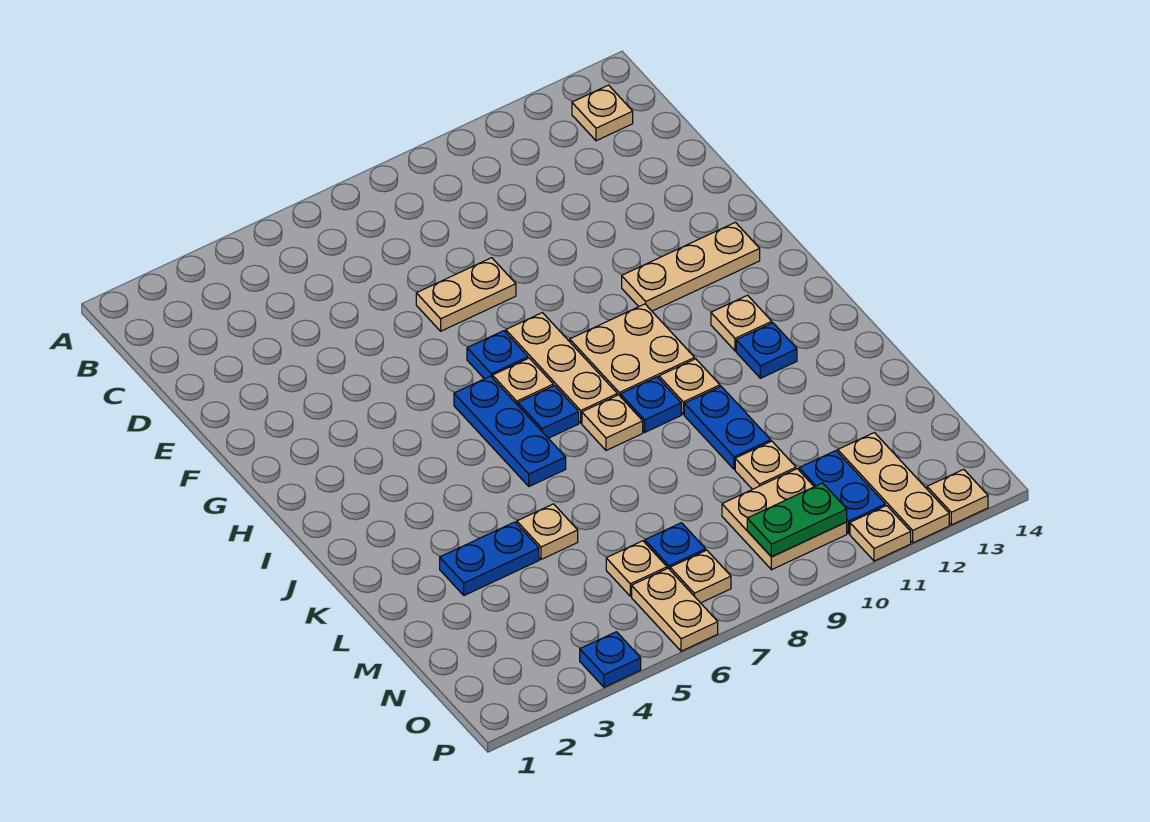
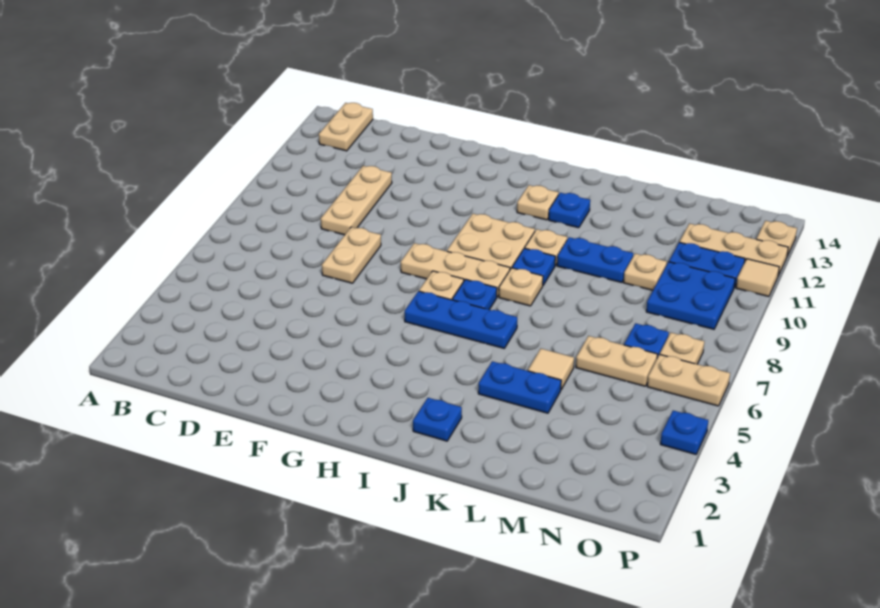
tan 1x1 plate [572,85,633,141] -> tan 1x2 plate [319,103,373,151]
blue 1x1 plate [467,331,528,379] -> blue 1x1 plate moved to [413,398,462,441]
tan 1x3 plate [622,222,760,311] -> tan 1x3 plate moved to [321,166,392,235]
blue 1x2 plate [440,522,539,595] -> blue 1x2 plate turned to [478,361,561,413]
tan 1x1 plate [517,504,578,559] -> tan 1x1 tile [528,349,574,389]
tan 1x1 plate [606,541,667,596] -> tan 1x2 plate [576,336,657,386]
tan 2x2 plate [722,469,847,570] -> blue 2x2 plate [646,262,735,329]
green 1x2 plate [747,483,847,557] -> none
tan 1x1 plate [850,506,911,561] -> tan 1x1 tile [736,259,779,297]

